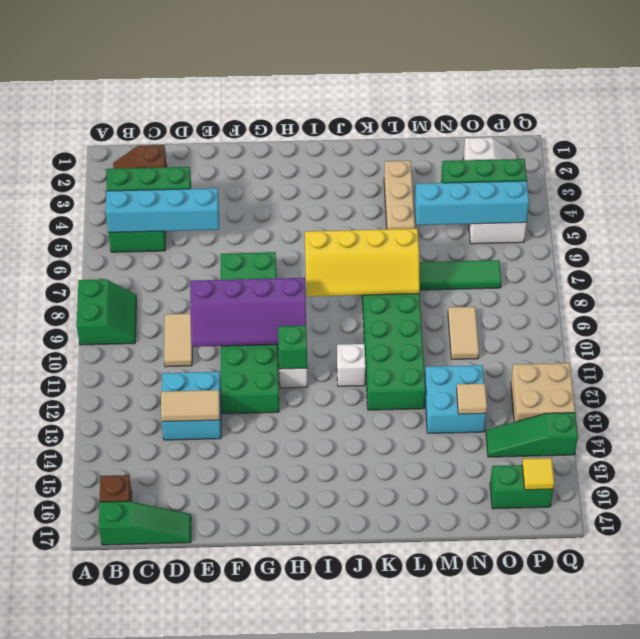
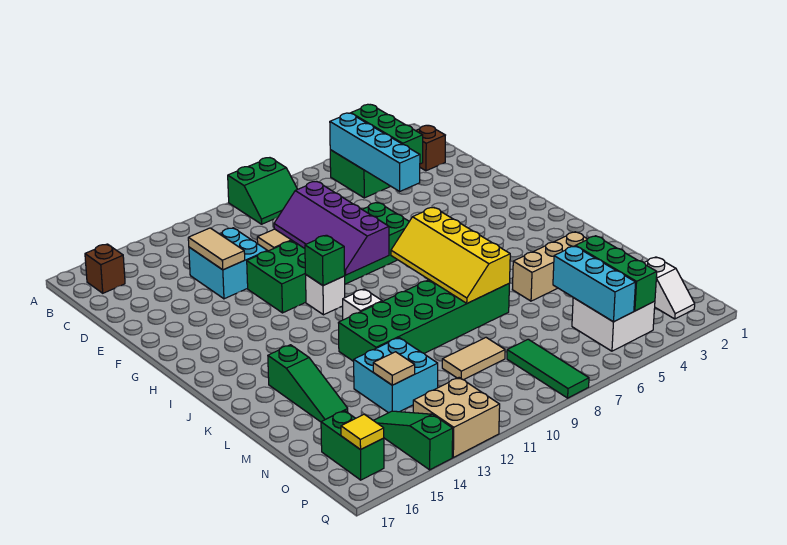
green 1x3 slope [99,501,191,545] -> green 1x3 slope moved to [268,345,348,422]
cyan 1x4 brick [415,181,529,225] -> cyan 1x3 brick [553,246,636,322]
green 1x3 tile [419,260,501,290] -> green 1x3 tile moved to [507,339,589,398]

